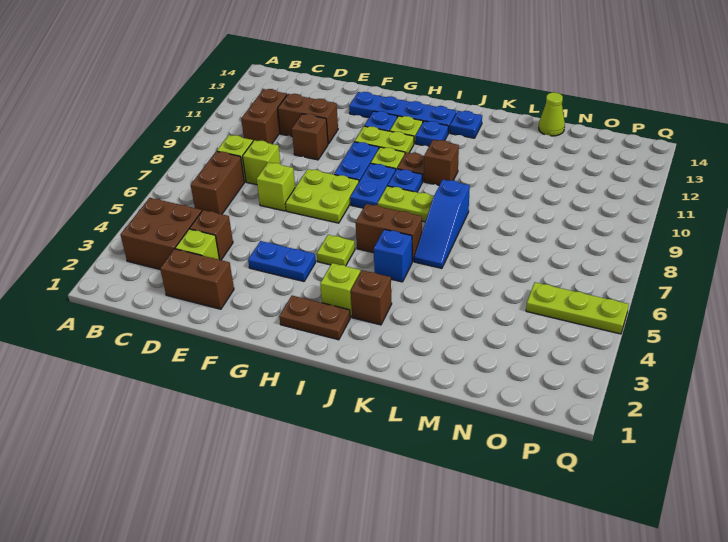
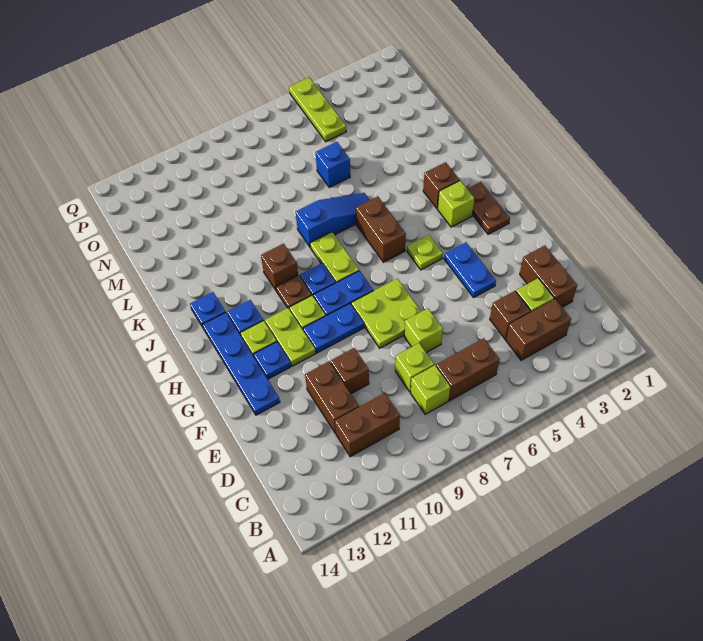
brown 2x2 brick [121,198,202,269] -> brown 1x2 brick [506,299,571,360]
blue 1x1 brick [374,229,413,282] -> blue 1x1 brick moved to [316,142,350,187]
lime 1x1 cone [539,92,565,136] -> none

